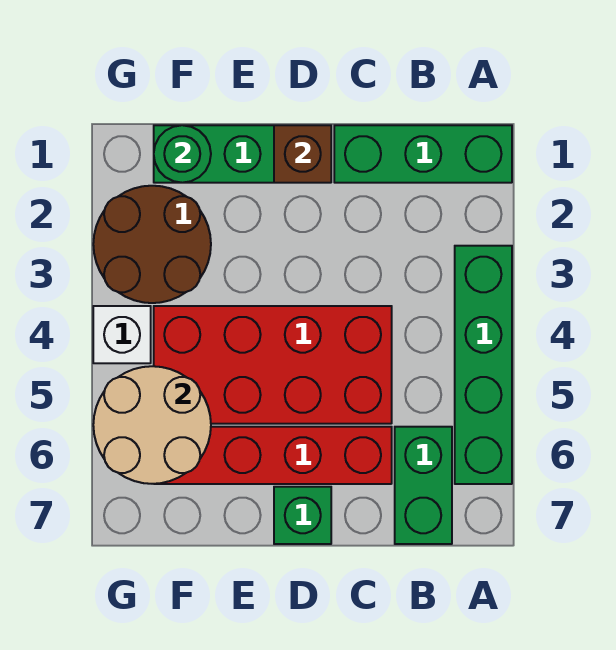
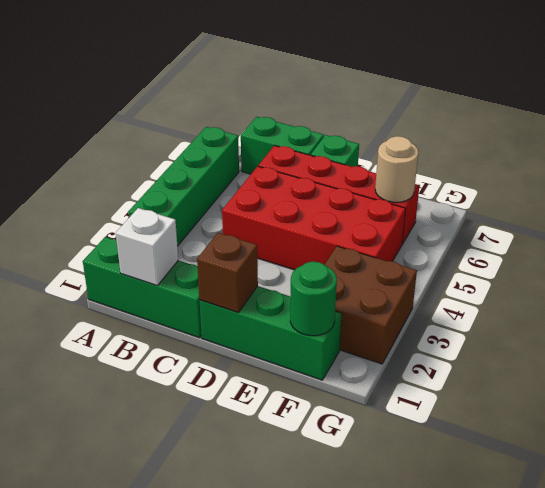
green 1x2 brick [395,427,452,544] -> green 1x2 brick turned to [241,117,324,174]
brown 2x2 round brick [93,186,211,303] -> brown 2x2 brick [325,246,417,364]
tan 2x2 round brick [93,366,211,484] -> tan 1x1 round brick [375,136,418,202]
white 1x1 brick [93,306,151,363] -> white 1x1 brick moved to [116,208,178,286]

